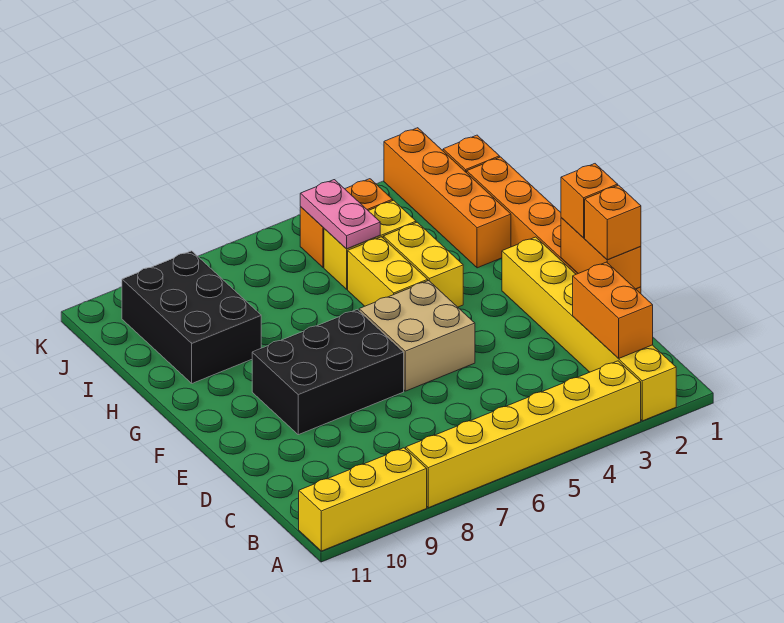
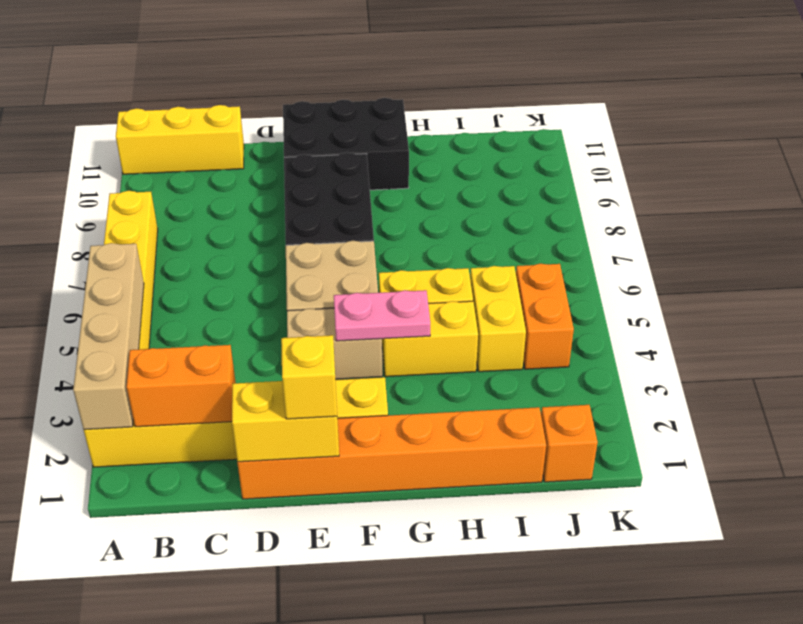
none -> tan 1x4 brick [73,243,144,430]
yellow 1x3 brick [299,448,427,551] -> yellow 1x3 brick turned to [116,105,244,174]
orange 1x2 brick [561,218,641,289] -> yellow 1x2 brick [232,381,339,462]
orange 1x1 brick [585,185,641,260] -> none
orange 1x1 brick [561,164,618,238] -> yellow 1x1 brick [281,335,337,419]
none -> tan 1x2 brick [287,308,383,379]
orange 1x4 brick [384,128,511,268] -> none
black 2x3 brick [122,251,261,383] -> black 2x3 brick moved to [283,98,409,190]
pink 1x2 plate [300,180,380,249] -> pink 1x2 plate moved to [334,290,430,341]

